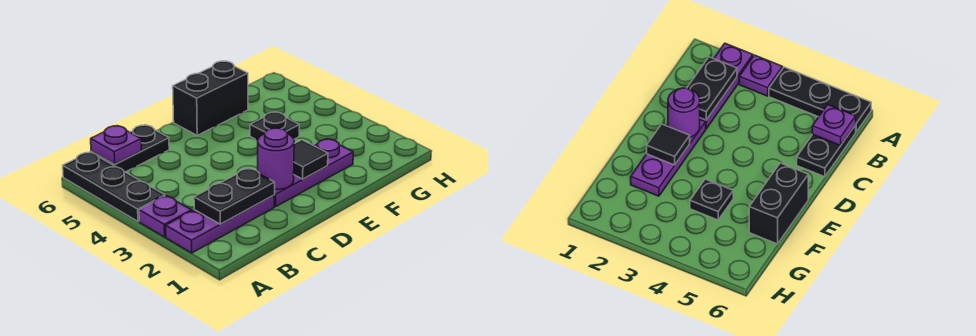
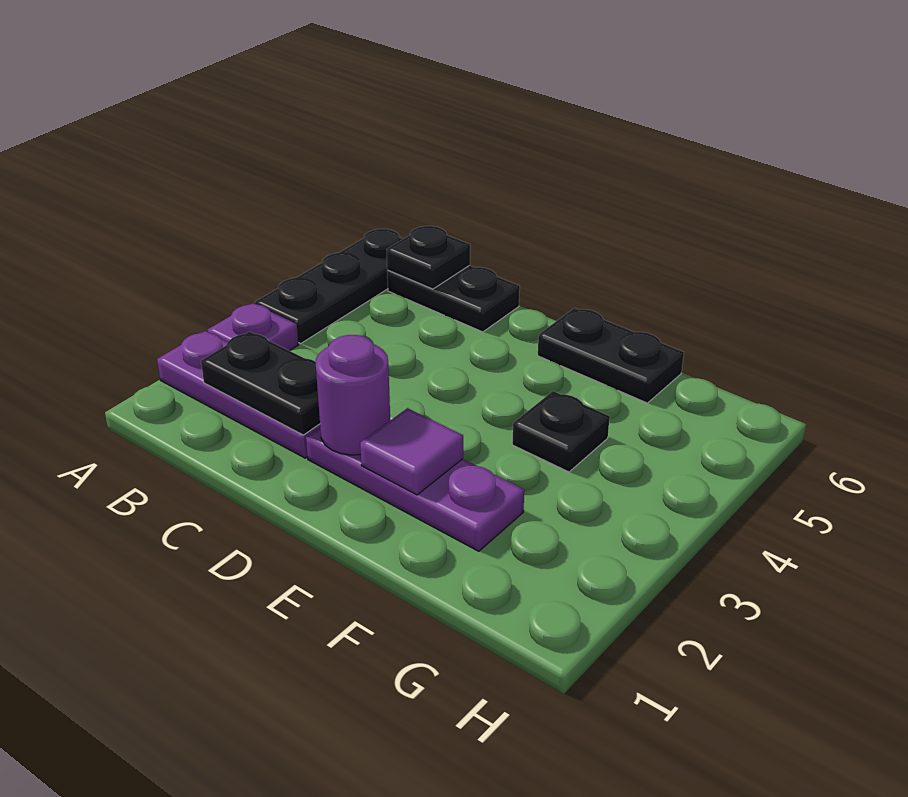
purple 1x1 plate [91,126,142,164] -> black 1x1 plate [387,226,470,289]
black 1x1 tile [294,140,328,179] -> purple 1x1 tile [360,408,463,495]
black 1x2 brick [173,61,248,135] -> black 1x2 plate [538,308,684,403]

